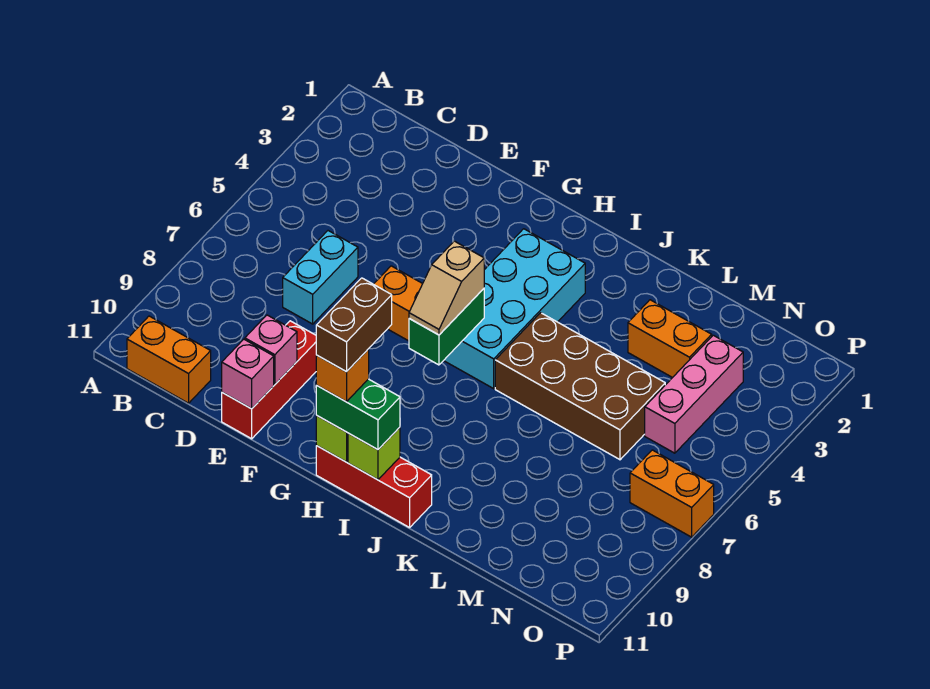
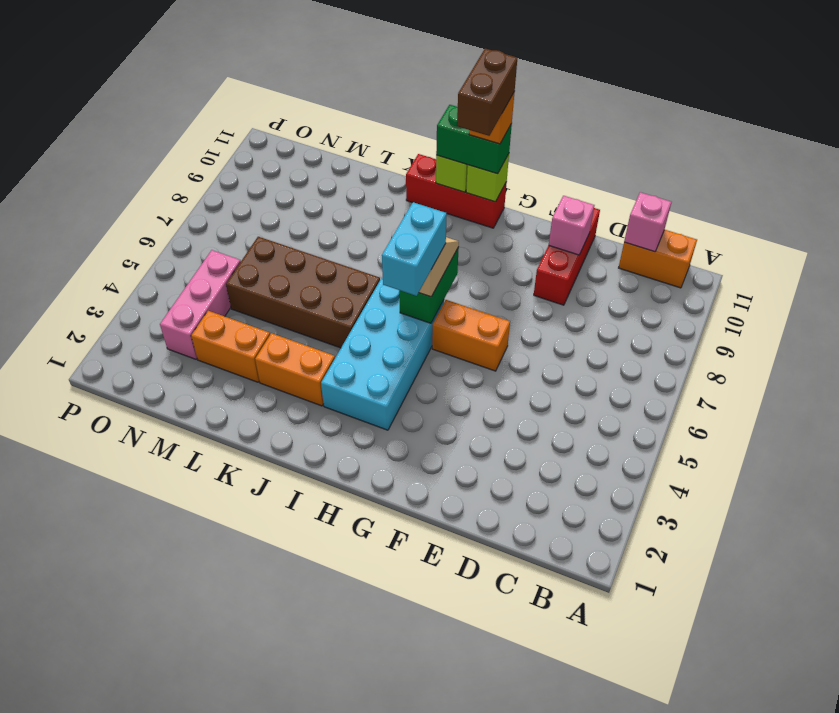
cyan 1x2 brick [283,231,358,324] -> cyan 1x2 brick moved to [382,202,447,296]
pink 1x1 brick [222,339,274,409] -> pink 1x1 brick moved to [624,192,671,252]
orange 1x2 brick [630,450,714,537] -> orange 1x2 brick moved to [255,333,335,406]

